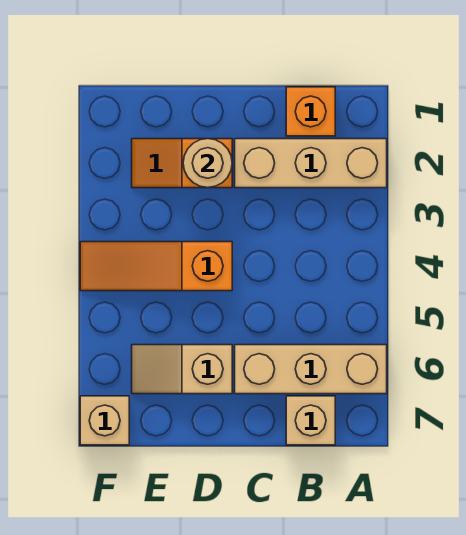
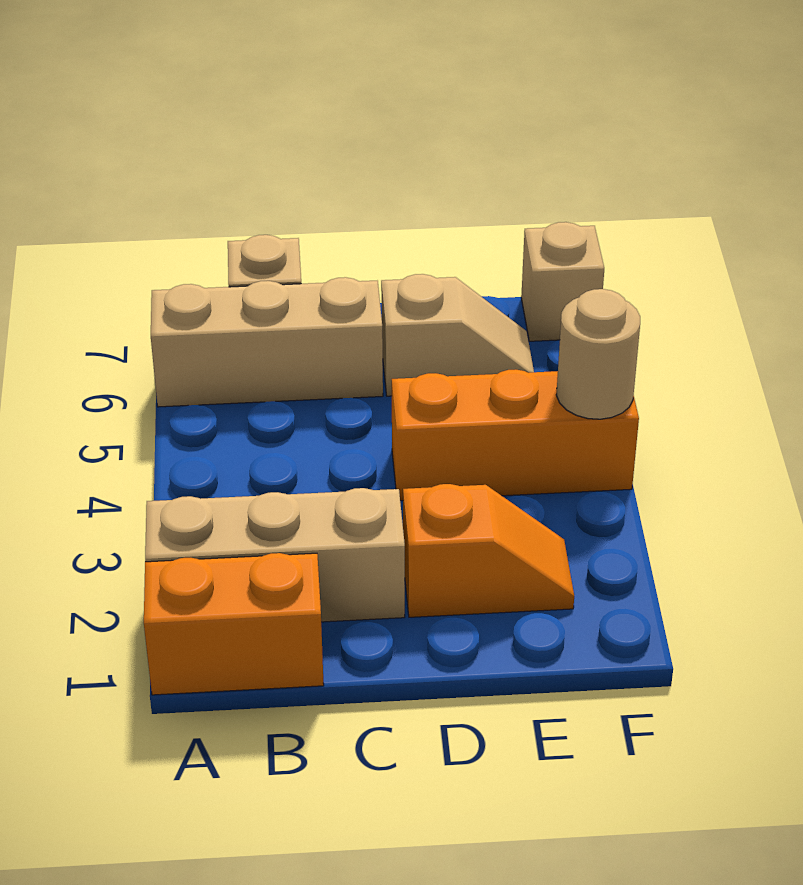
orange 1x1 brick [286,87,335,136] -> orange 1x2 brick [144,553,324,695]
tan 1x1 round brick [183,139,232,188] -> tan 1x1 round brick moved to [556,289,640,419]
orange 1x3 slope [80,242,232,291] -> orange 1x3 brick [392,369,639,501]

